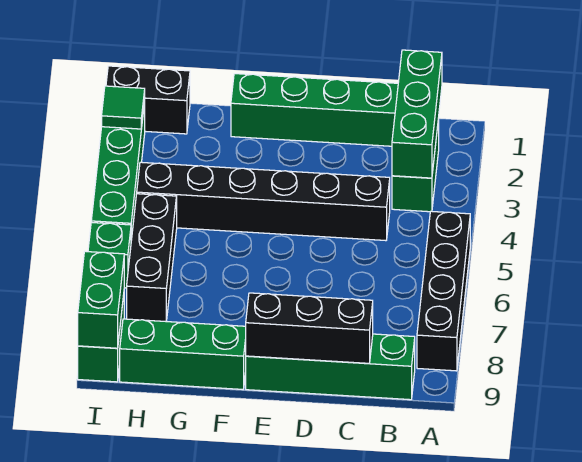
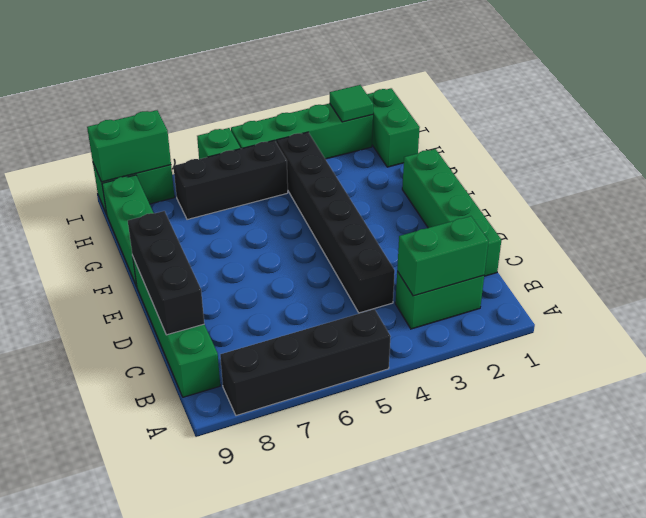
green 1x3 brick [392,50,442,178] -> green 1x2 brick [397,216,488,296]
black 1x2 brick [106,66,190,134] -> green 1x2 brick [367,88,420,167]

